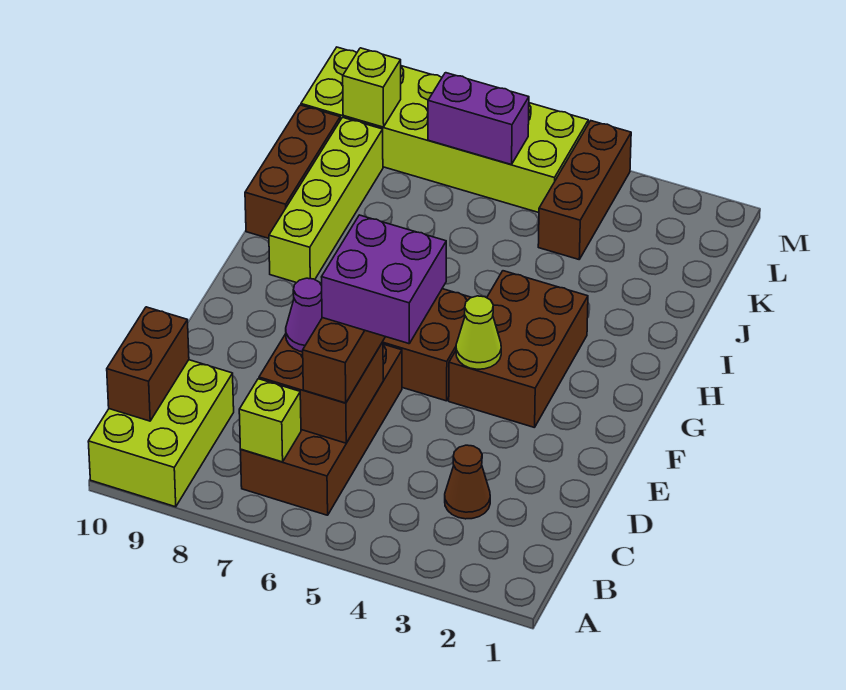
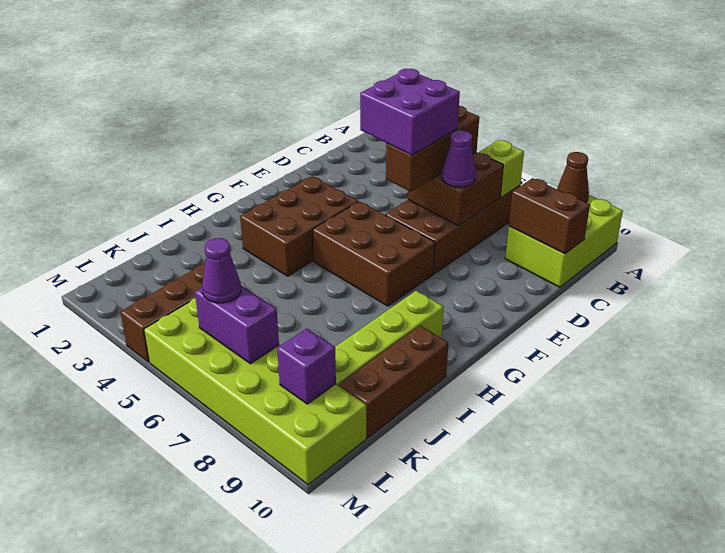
brown 1x2 brick [107,307,189,421] -> brown 1x2 brick turned to [509,178,590,254]
brown 1x1 cone [445,445,490,519] -> brown 1x1 cone moved to [557,152,589,202]
lime 1x1 cone [456,296,501,369] -> none
none -> purple 1x1 cone [202,238,241,303]
lime 1x1 brick [343,48,401,127] -> purple 1x1 brick [277,328,336,404]

